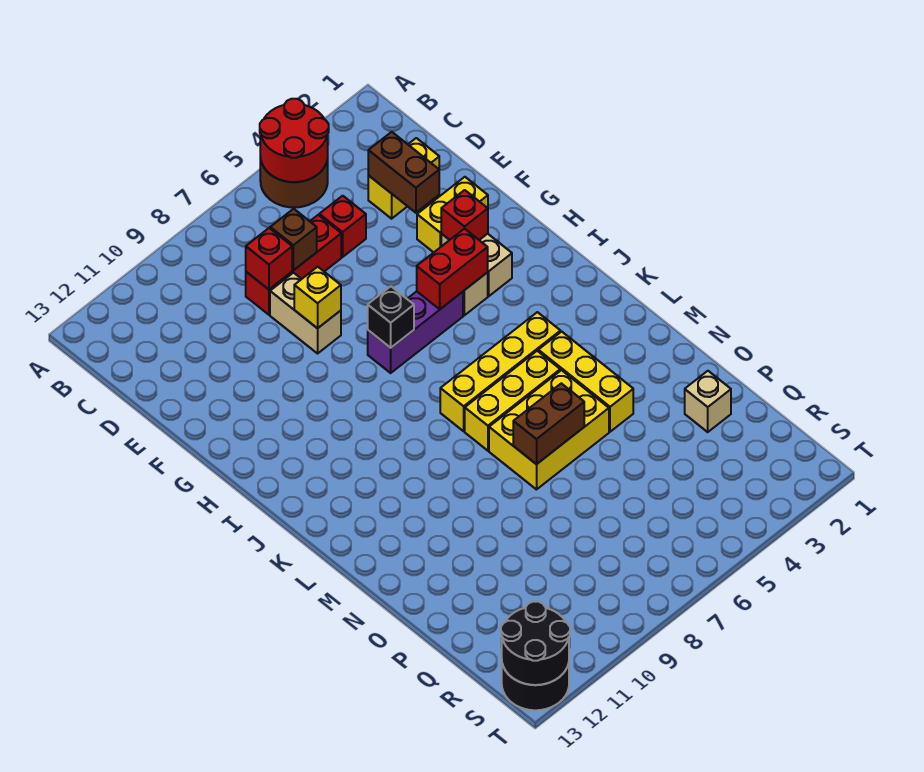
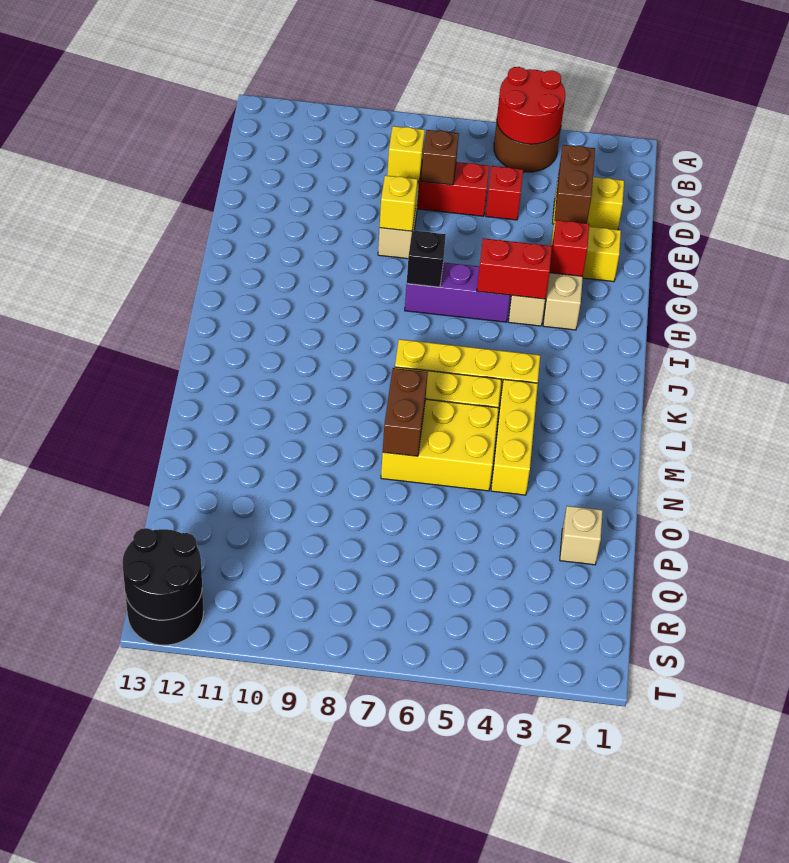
red 1x1 brick [246,228,292,289] -> yellow 1x1 brick [387,126,425,181]
brown 1x2 brick [513,383,584,464] -> brown 1x2 brick turned to [383,368,428,456]

